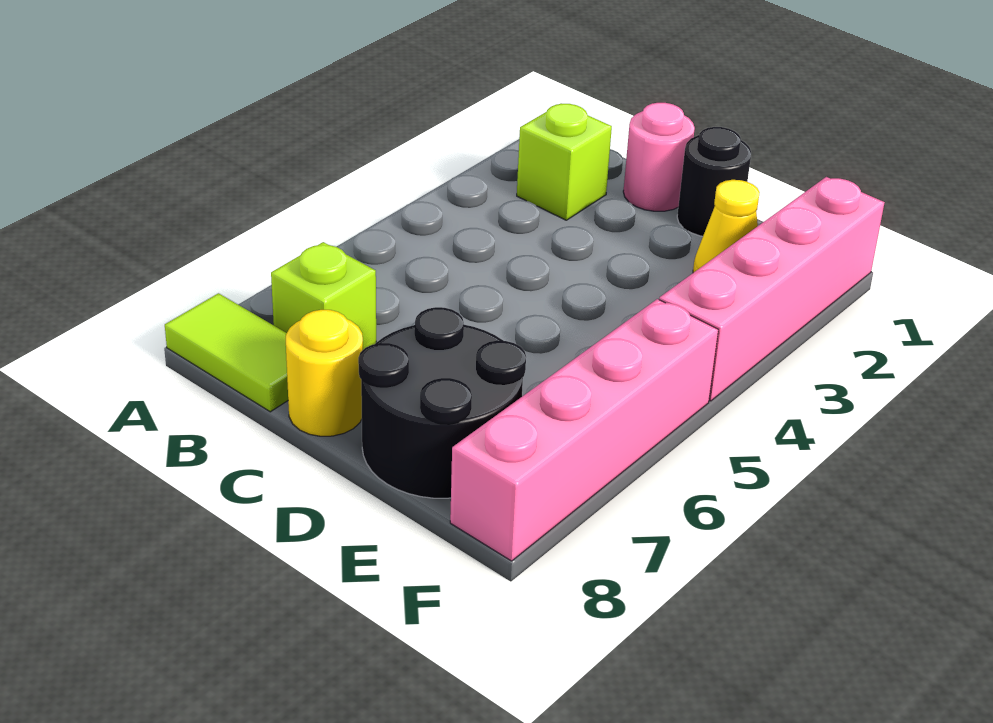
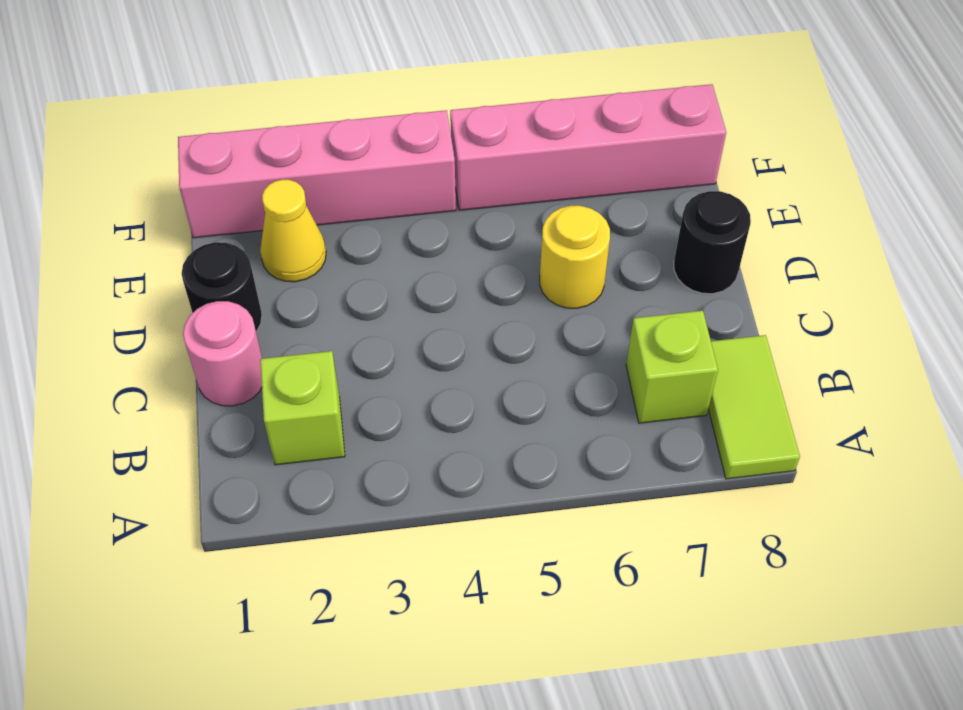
yellow 1x1 round brick [286,310,363,436] -> yellow 1x1 round brick moved to [540,206,610,308]
black 2x2 round brick [358,307,526,498] -> black 1x1 round brick [674,191,751,294]

